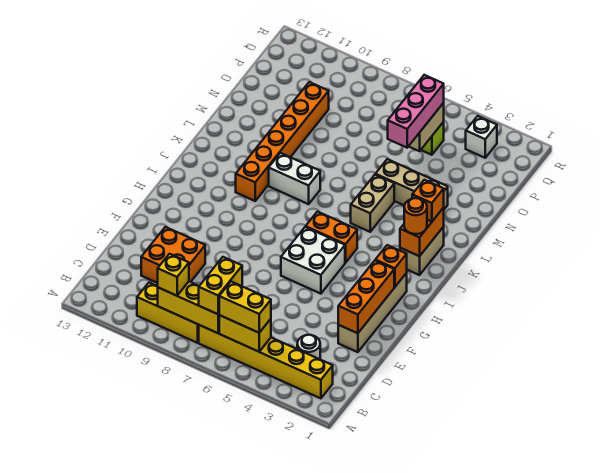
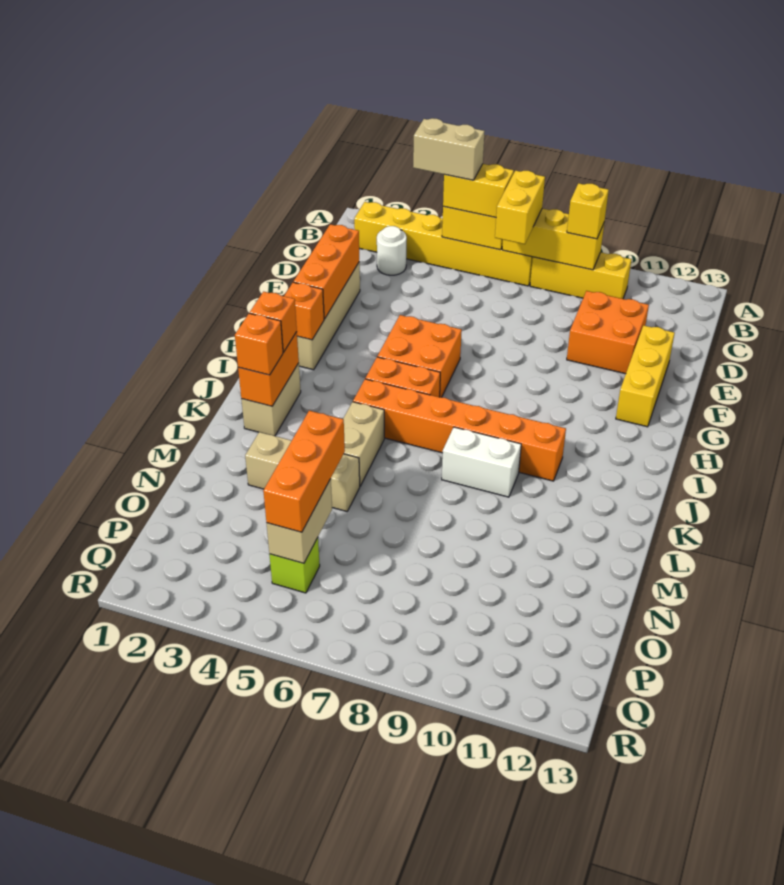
none -> tan 1x2 brick [413,118,485,180]
none -> yellow 1x3 brick [616,325,675,427]
white 2x2 brick [281,227,345,294] -> orange 2x2 brick [377,315,462,397]
orange 1x1 round brick [404,198,427,234] -> orange 1x1 brick [250,292,297,352]
orange 1x6 brick [236,82,329,201] -> orange 1x6 brick turned to [353,379,566,481]
pink 1x3 brick [388,75,444,148] -> orange 1x3 brick [263,411,345,532]
white 1x1 brick [466,116,497,158] -> none

